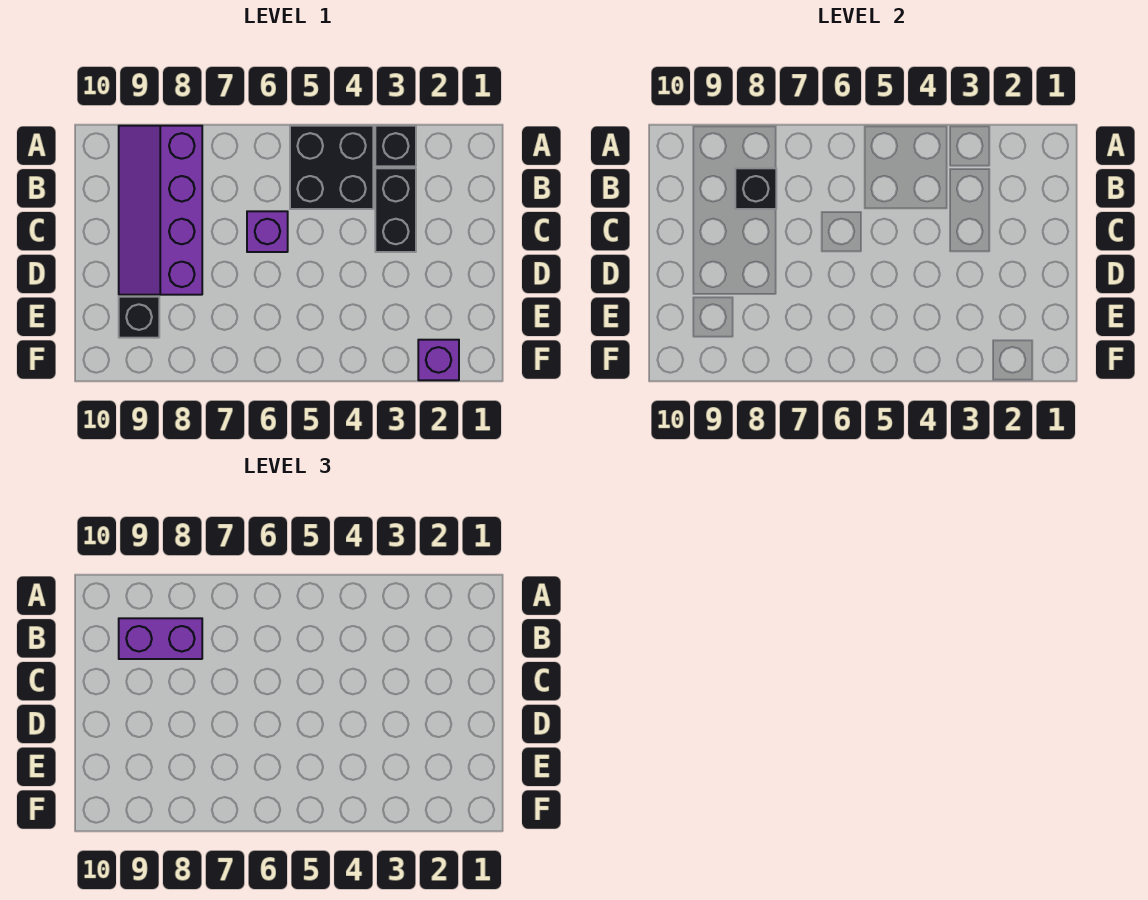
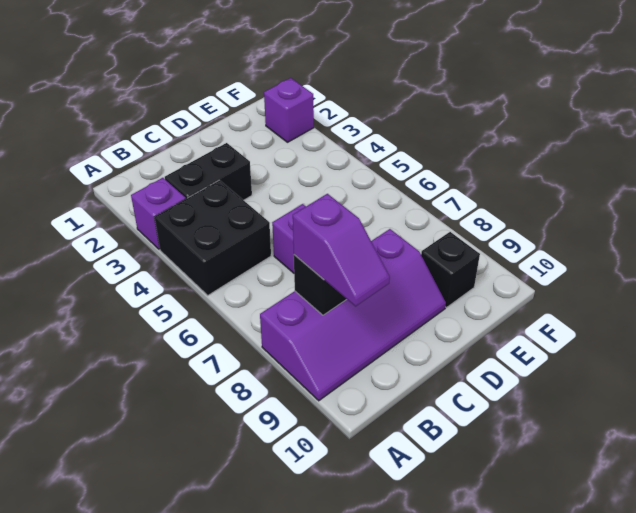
black 1x1 brick [375,126,416,166] -> purple 1x1 brick [131,178,186,249]
purple 1x2 brick [119,618,202,659] -> purple 1x2 slope [293,194,390,306]

